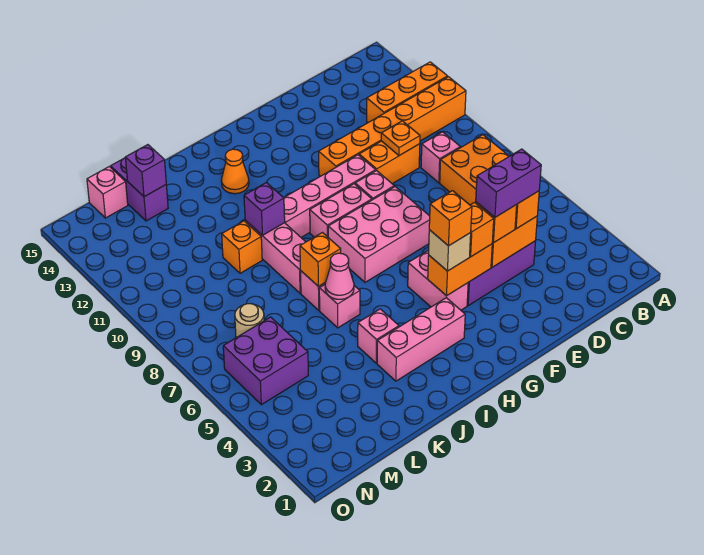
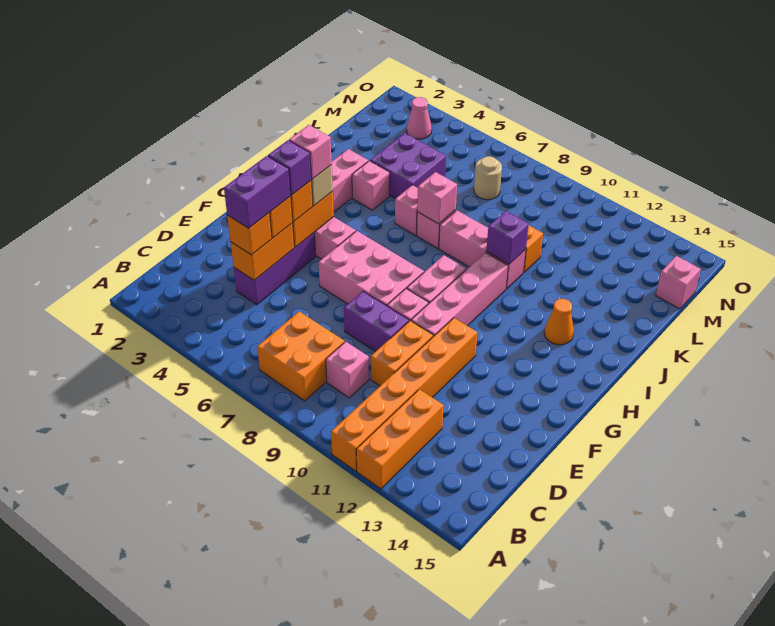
orange 1x1 plate [381,121,420,156] -> none
pink 2x3 brick [328,187,430,282] -> pink 2x3 brick turned to [319,231,424,306]
orange 1x1 brick [429,191,472,246] -> pink 1x1 brick [289,125,332,179]
pink 1x1 cone [325,253,354,299] -> pink 1x1 cone moved to [407,97,432,139]
orange 1x1 brick [300,233,341,286] -> pink 1x1 brick [417,172,457,224]
purple 1x2 brick [111,158,168,221] -> purple 1x2 brick moved to [344,291,409,352]
purple 1x1 brick [125,145,166,197] -> purple 1x1 brick moved to [268,140,311,195]
purple 2x2 brick [223,317,308,405] -> purple 2x2 brick moved to [370,133,446,199]

